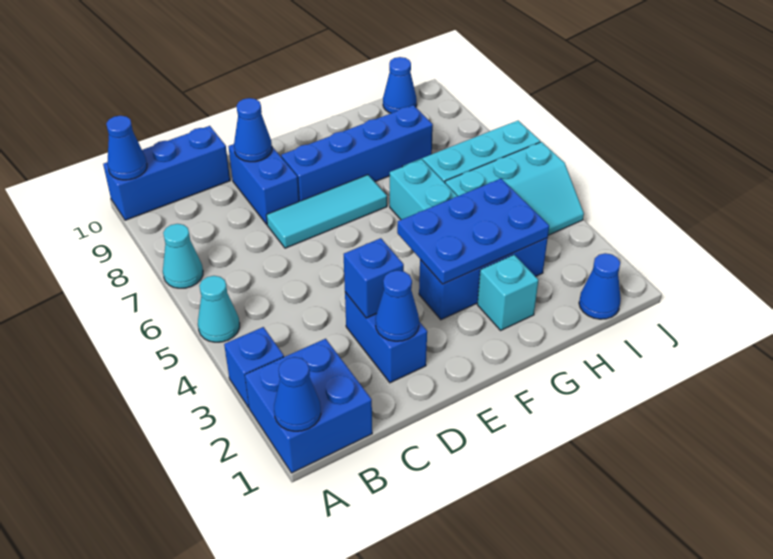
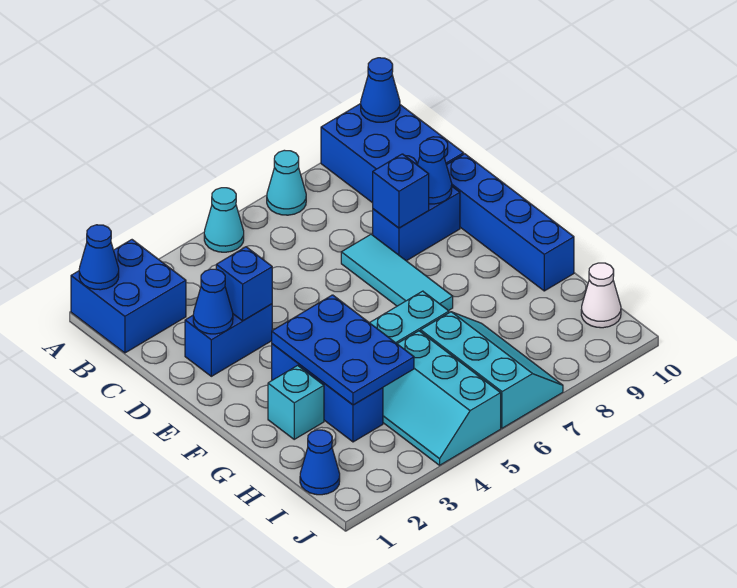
blue 1x1 brick [224,327,284,408] -> blue 1x1 brick moved to [373,154,429,228]
blue 1x3 brick [103,126,230,220] -> blue 2x3 brick [321,104,464,203]
blue 1x4 brick [281,105,433,202] -> blue 1x4 brick moved to [447,154,574,291]
blue 1x1 cone [383,57,417,113] -> white 1x1 cone [581,263,621,328]

